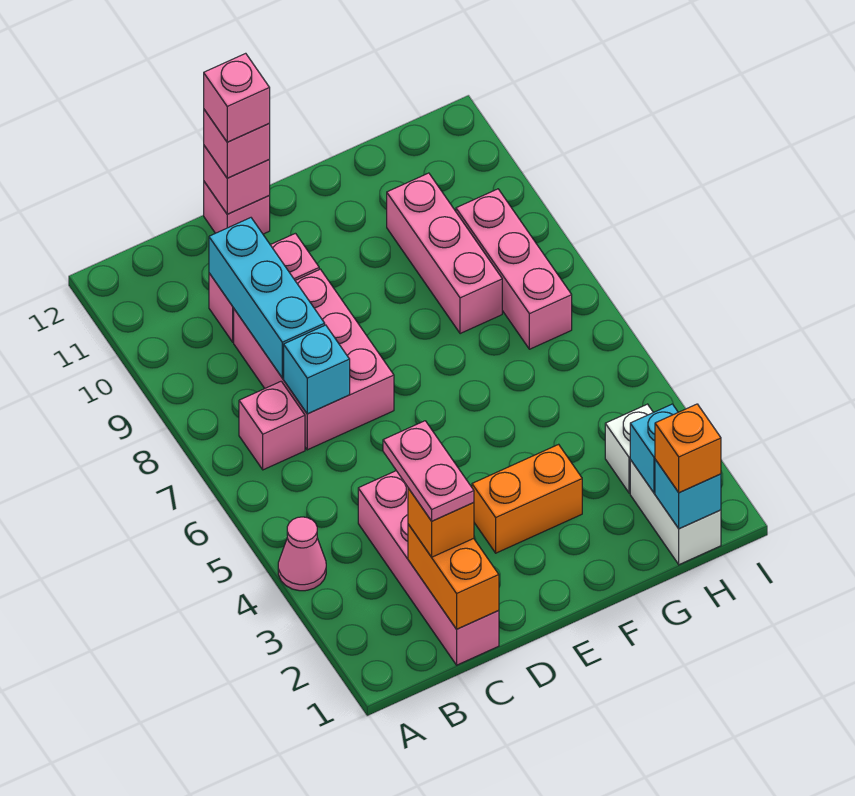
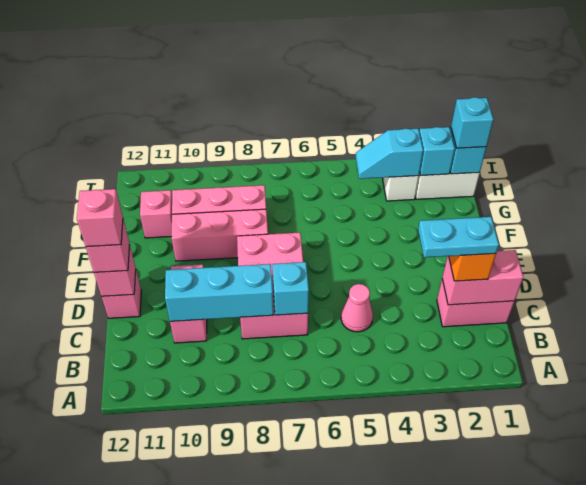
pink 1x1 cone [278,517,326,591] -> pink 1x1 cone moved to [341,284,373,332]
pink 1x1 brick [239,381,305,470] -> pink 1x1 brick moved to [140,190,172,238]
pink 1x4 brick [358,471,499,665] -> pink 1x2 brick [437,279,515,327]
orange 1x2 brick [408,524,499,629] -> pink 1x2 brick [442,250,523,305]
pink 1x2 plate [383,421,474,521] -> cyan 1x2 plate [418,217,499,258]
pink 2x3 brick [234,269,394,450] -> pink 2x3 brick turned to [237,232,308,339]
orange 1x2 brick [472,444,582,553] -> none
orange 1x1 brick [655,404,721,492] -> cyan 1x1 brick [451,97,493,148]
none -> cyan 1x2 slope [356,129,423,179]
pink 1x3 brick [456,189,572,349] -> pink 1x3 brick moved to [172,209,268,261]

